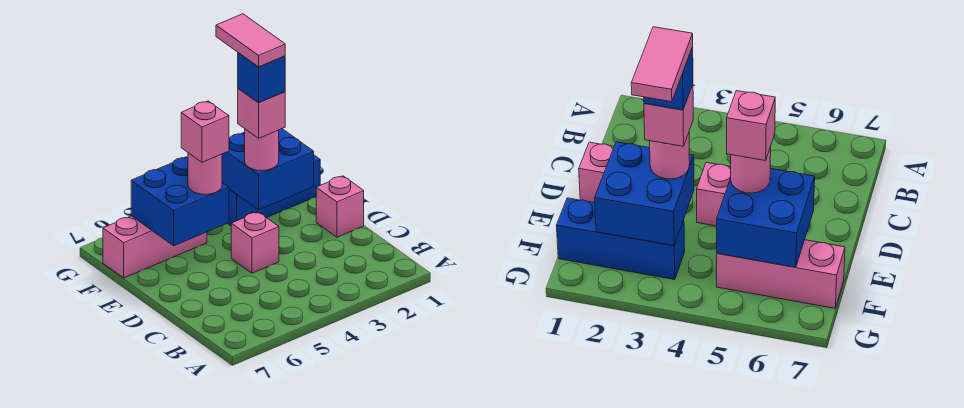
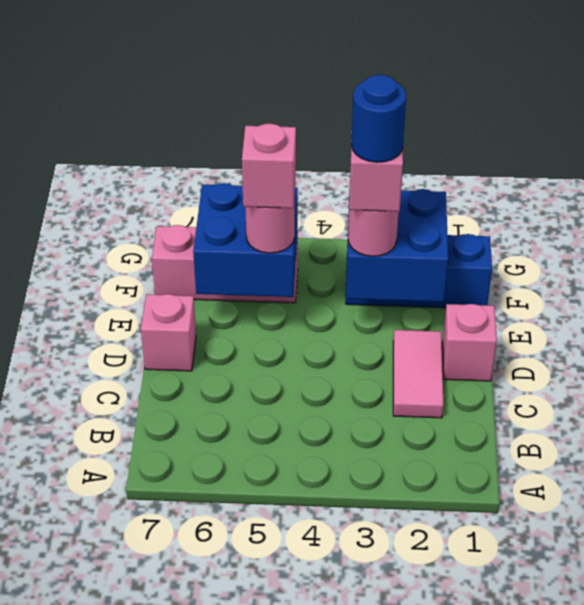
pink 1x1 brick [231,212,279,273] -> pink 1x1 brick moved to [141,294,196,371]
blue 1x1 brick [238,53,285,103] -> blue 1x1 round brick [351,75,406,162]
pink 1x2 tile [216,14,285,67] -> pink 1x2 tile moved to [393,330,443,418]

